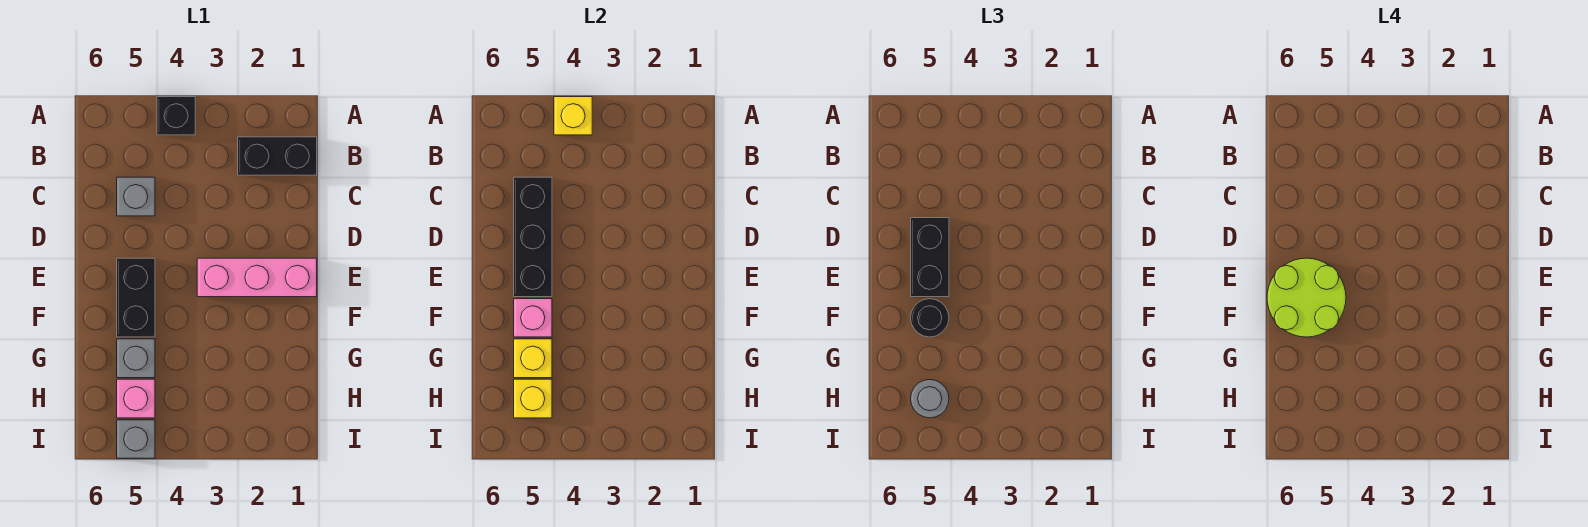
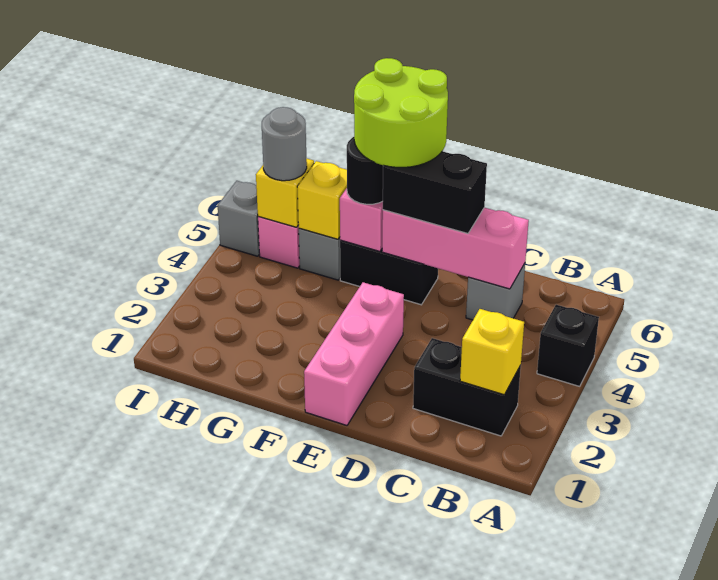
yellow 1x1 brick [554,97,592,135] -> yellow 1x1 brick moved to [460,309,524,395]
black 1x2 brick [238,137,317,175] -> black 1x2 brick turned to [413,338,521,436]
black 1x3 brick [514,177,552,297] -> pink 1x3 brick [382,208,529,289]

